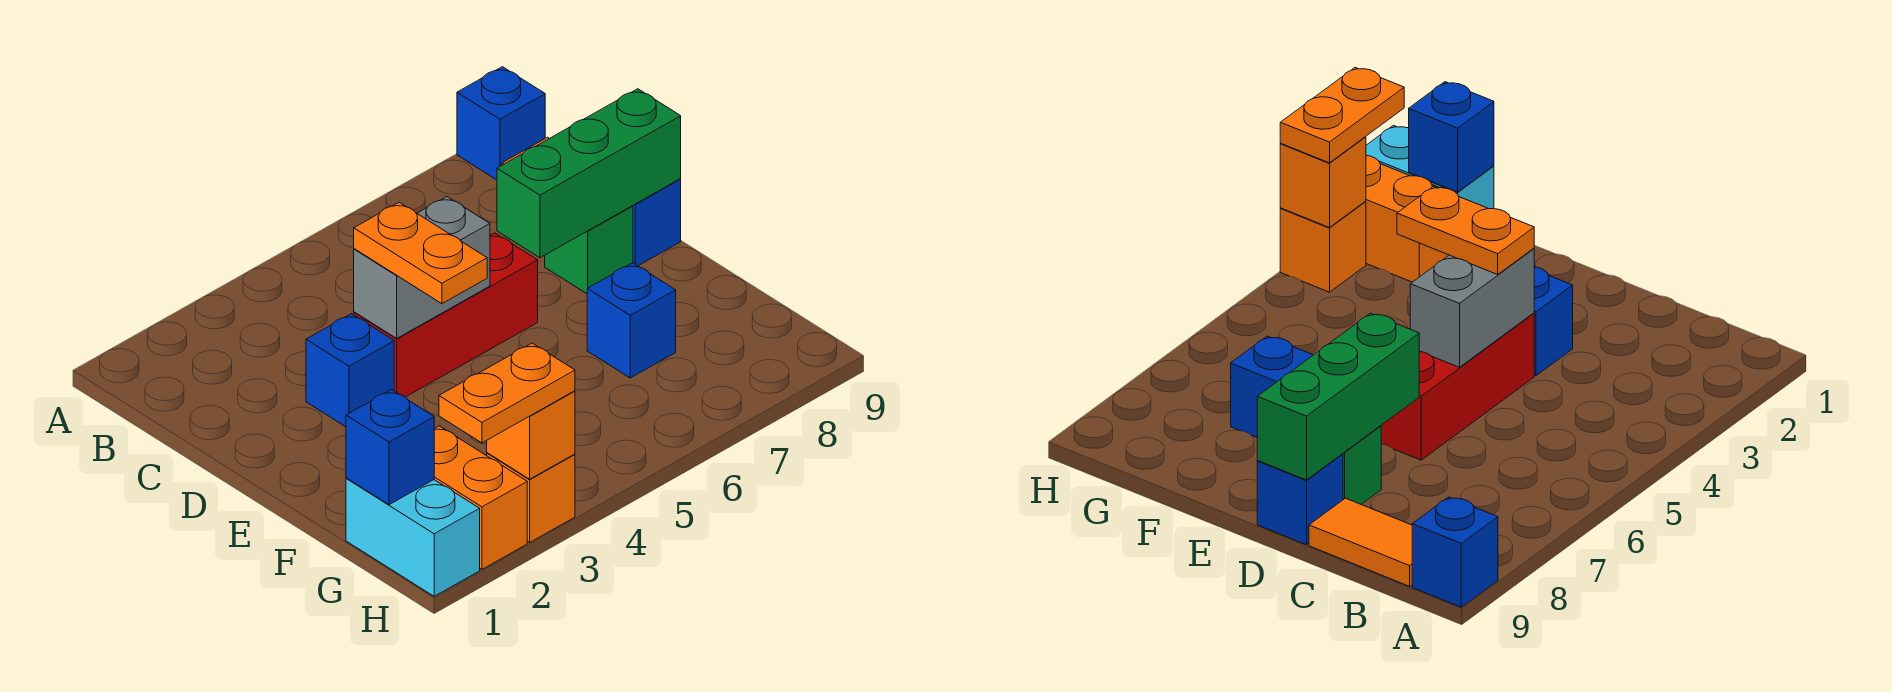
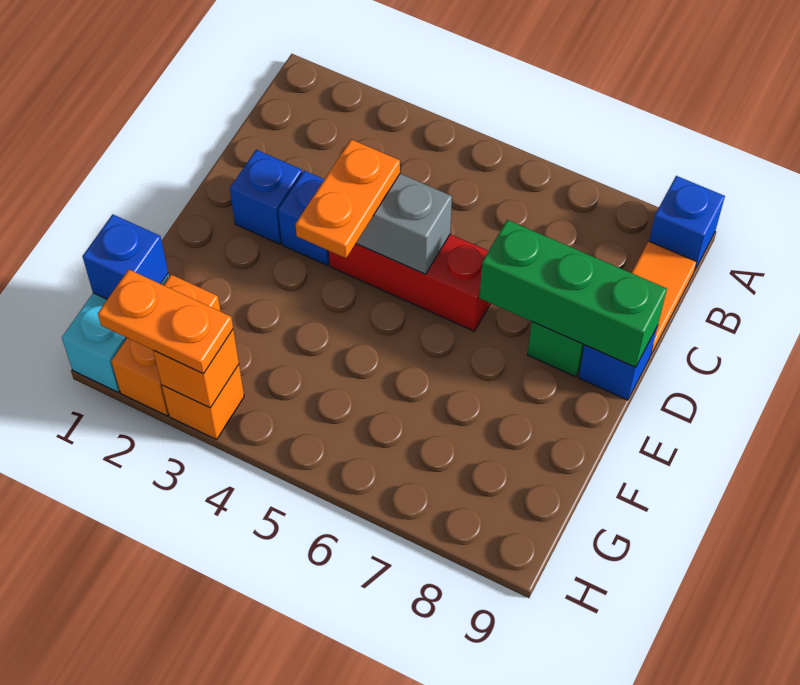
blue 1x1 brick [587,263,676,378] -> blue 1x1 brick moved to [230,150,302,244]

